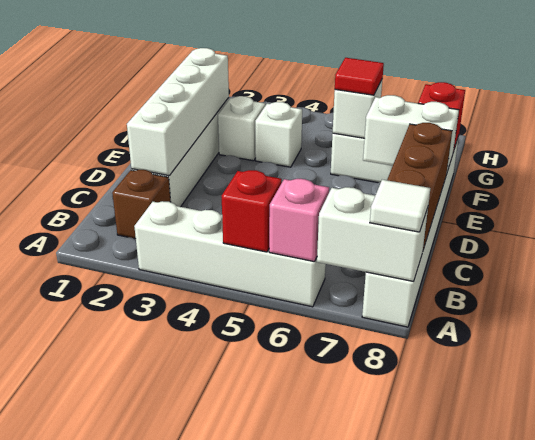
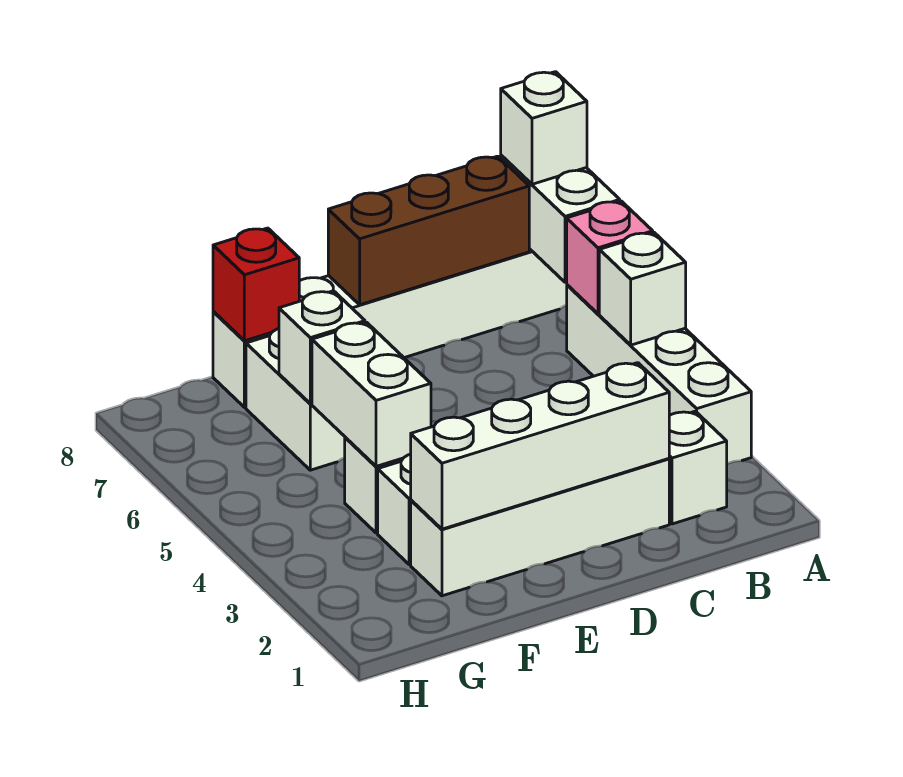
red 1x1 brick [222,170,282,252] -> white 1x1 brick [599,233,686,345]
white 1x1 tile [370,180,430,232] -> white 1x1 brick [501,72,587,184]
brown 1x1 brick [112,170,170,239] -> white 1x1 brick [669,411,727,524]
white 1x2 brick [363,95,459,174] -> white 1x2 brick moved to [312,322,431,466]
red 1x1 tile [335,58,384,95] -> none

